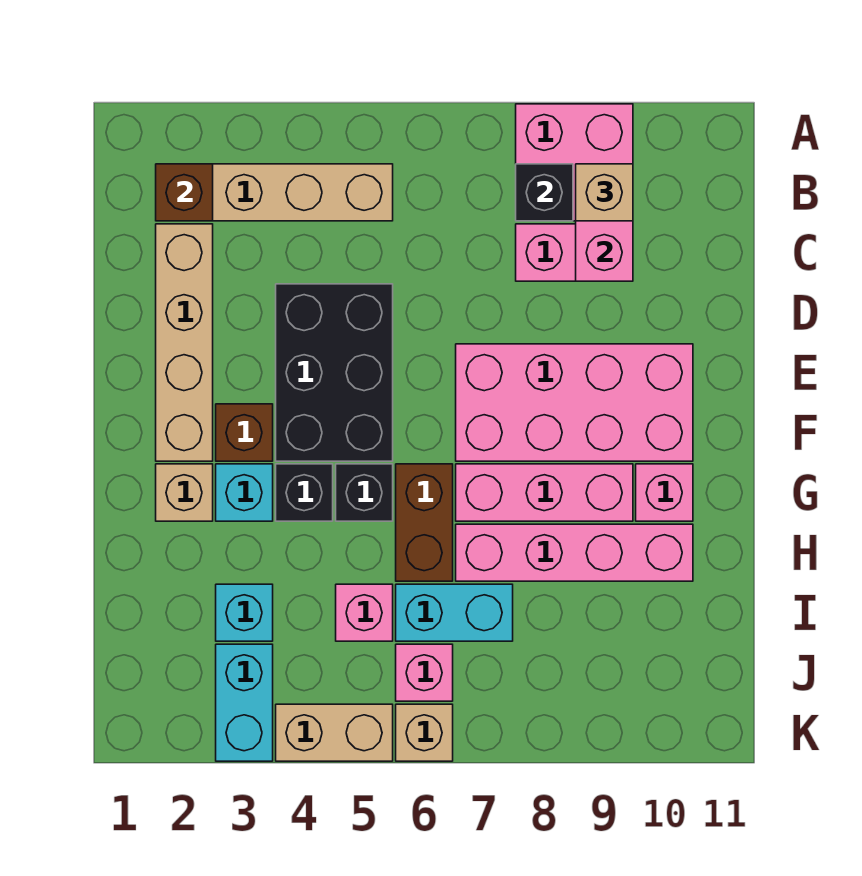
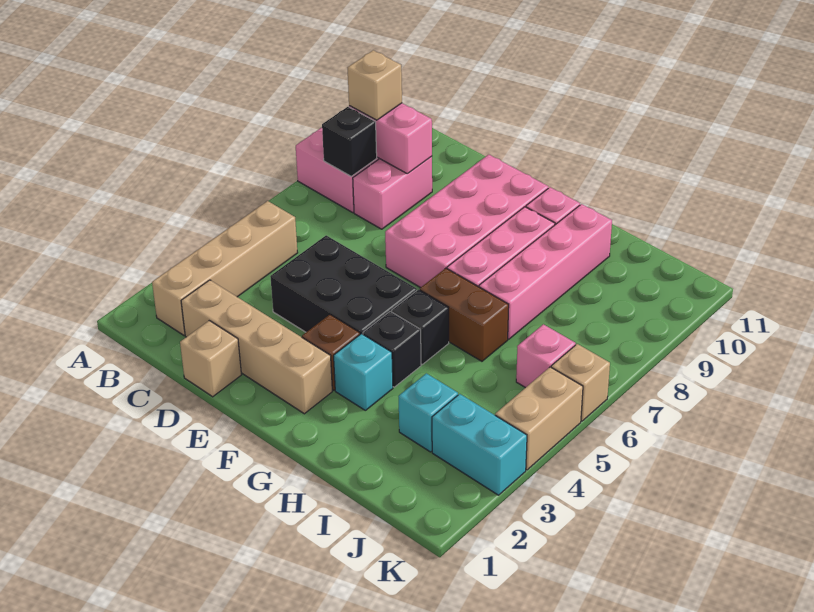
brown 1x1 brick [156,164,213,221] -> none
tan 1x1 brick [156,464,213,521] -> tan 1x1 brick moved to [180,321,241,397]
pink 1x1 brick [336,584,393,641] -> none
cyan 1x2 brick [396,584,513,641] -> none

